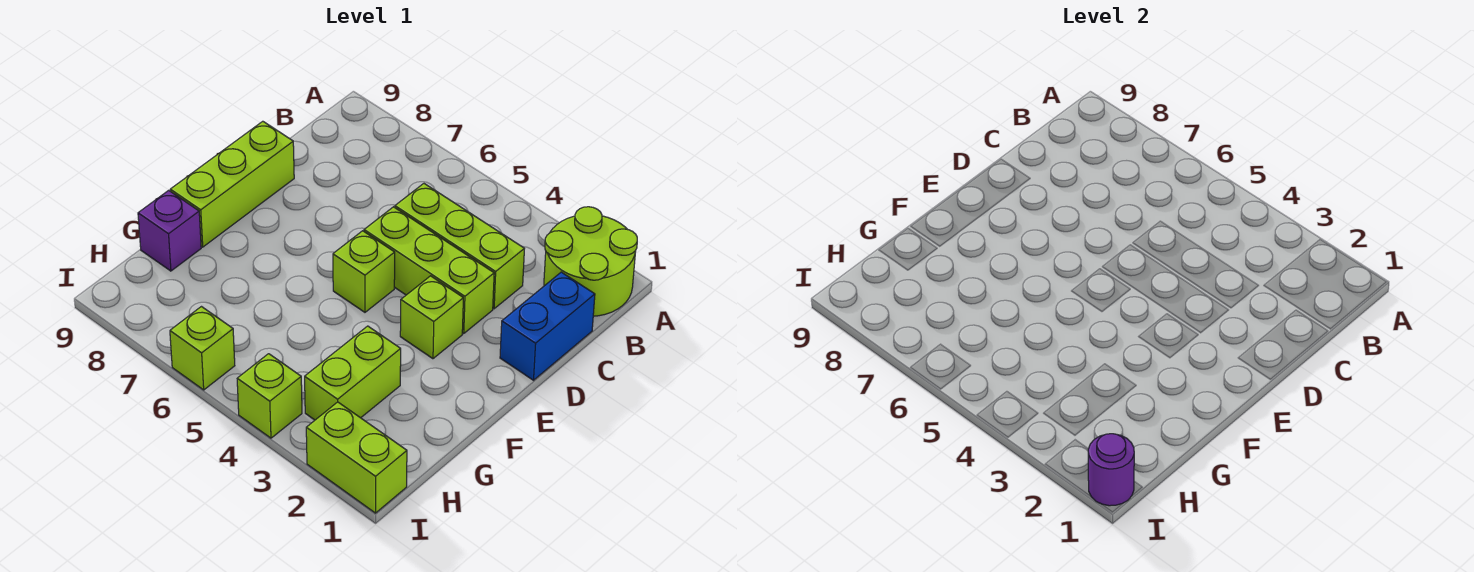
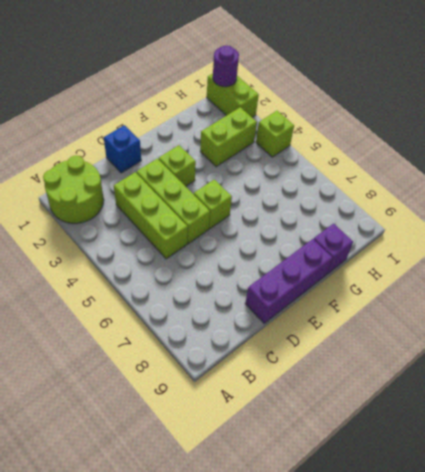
blue 1x2 brick [500,272,595,380] -> blue 1x1 brick [104,125,141,173]
lime 1x3 brick [170,121,294,247] -> purple 1x3 brick [245,239,333,323]
lime 1x1 brick [170,307,235,390] -> none

